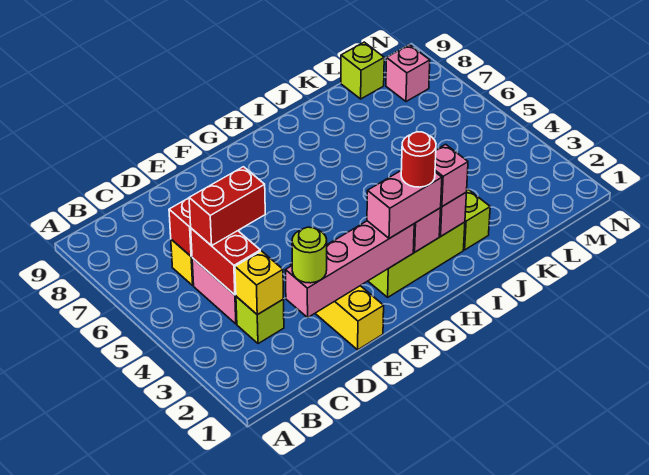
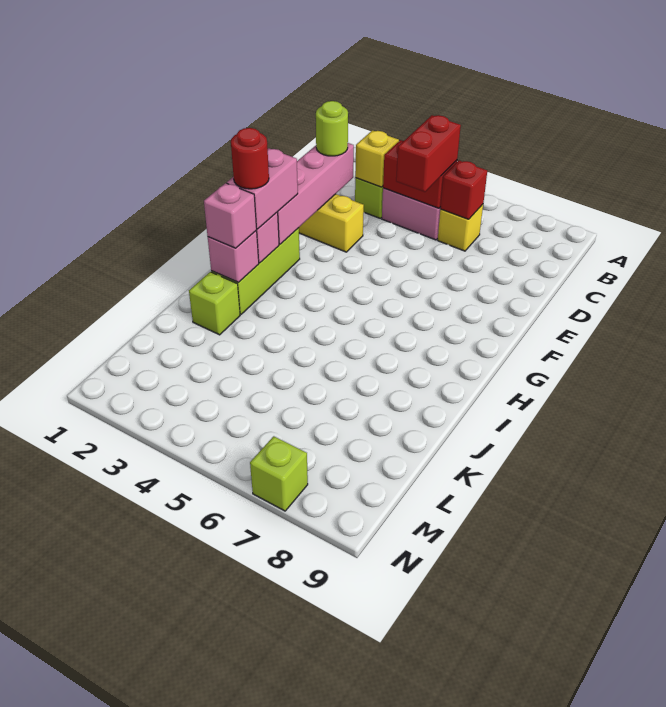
lime 1x1 brick [341,42,384,99] -> lime 1x1 brick moved to [250,436,308,511]
pink 1x1 brick [386,45,430,102] -> none

